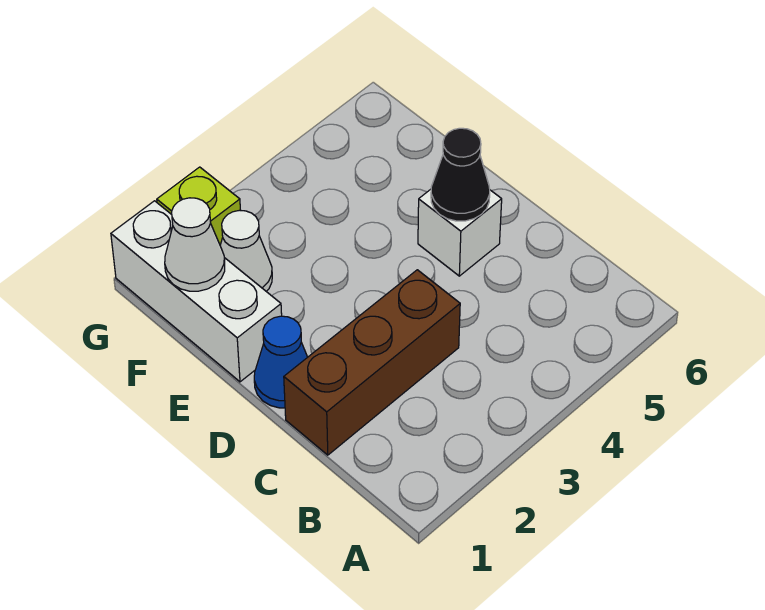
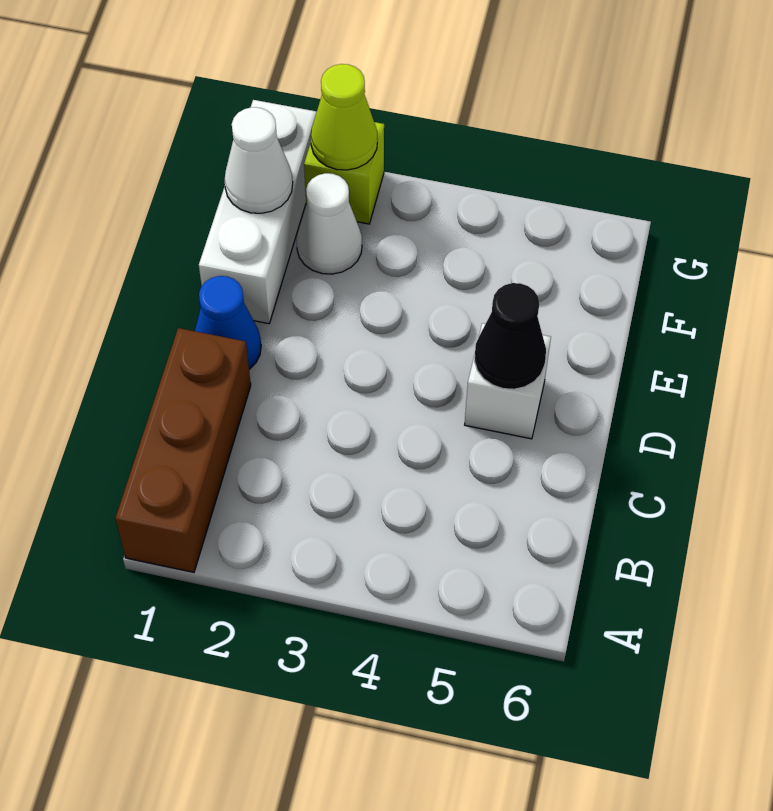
brown 1x3 brick [284,270,460,455] -> brown 1x3 brick turned to [115,328,251,572]
none -> lime 1x1 cone [311,64,377,170]

